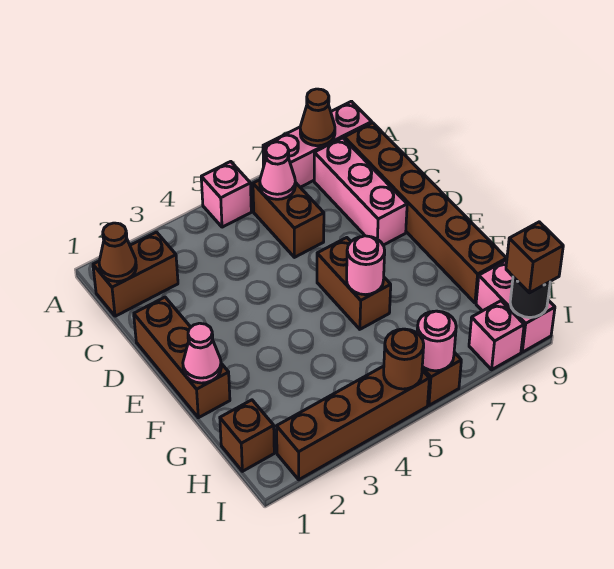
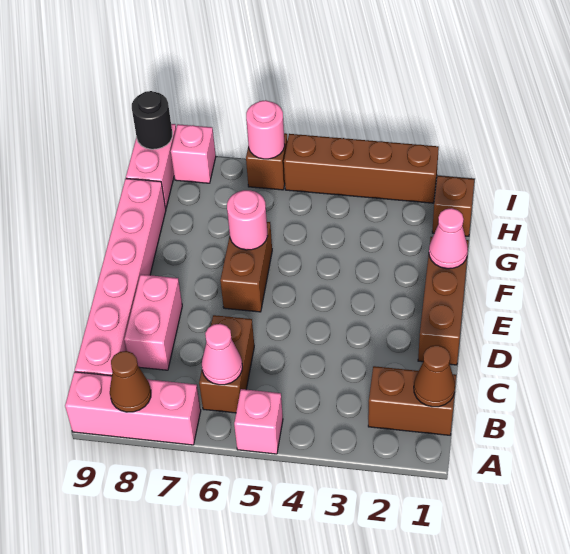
pink 1x3 brick [314,138,407,245] -> pink 1x2 brick [124,275,182,370]
brown 1x6 brick [344,123,507,303] -> pink 1x6 brick [75,178,166,376]
brown 1x1 round brick [384,329,424,389] -> none
brown 1x1 brick [506,222,563,293] -> none

